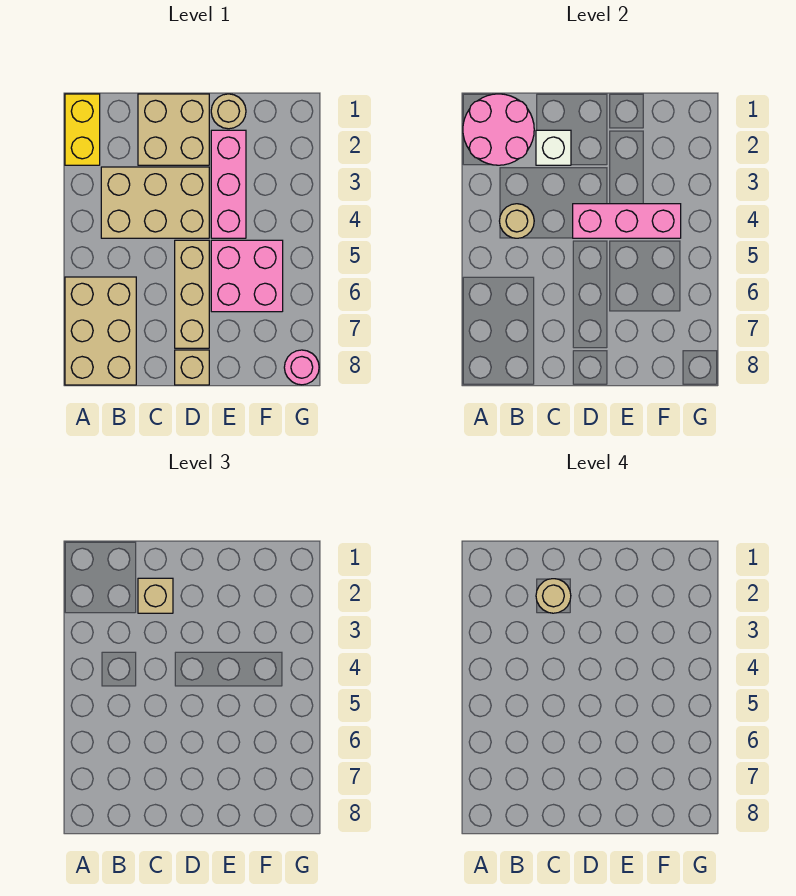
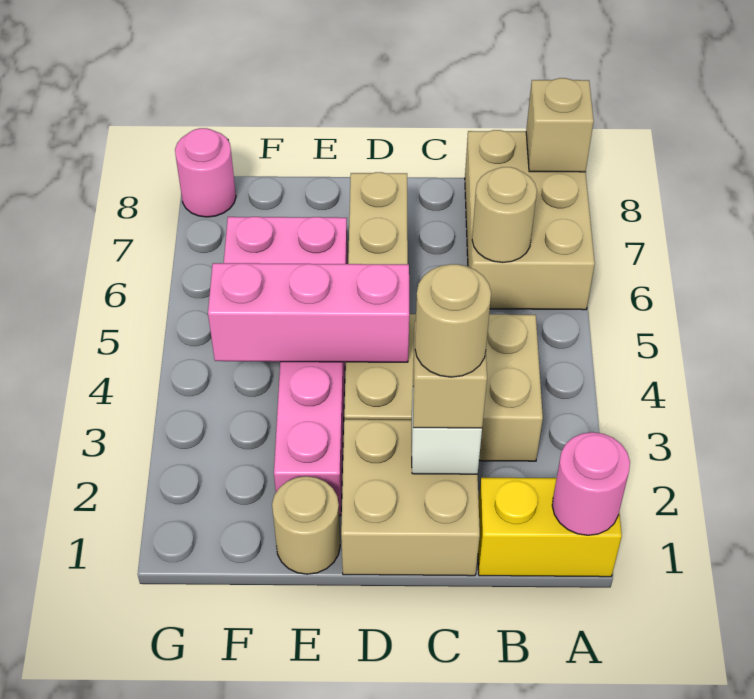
yellow 1x2 brick [65,94,100,165] -> yellow 1x2 brick turned to [478,478,622,577]
pink 2x2 round brick [463,94,534,165] -> pink 1x1 round brick [552,432,630,535]
tan 1x1 round brick [500,204,534,238] -> tan 1x1 round brick moved to [472,167,537,263]
tan 1x1 brick [175,350,209,385] -> tan 1x1 brick moved to [526,78,594,172]

